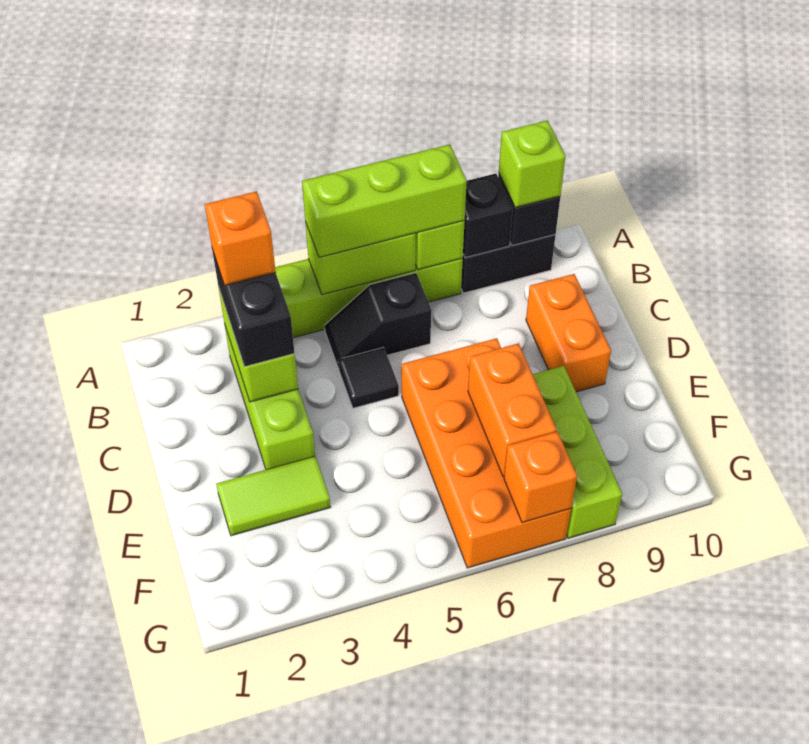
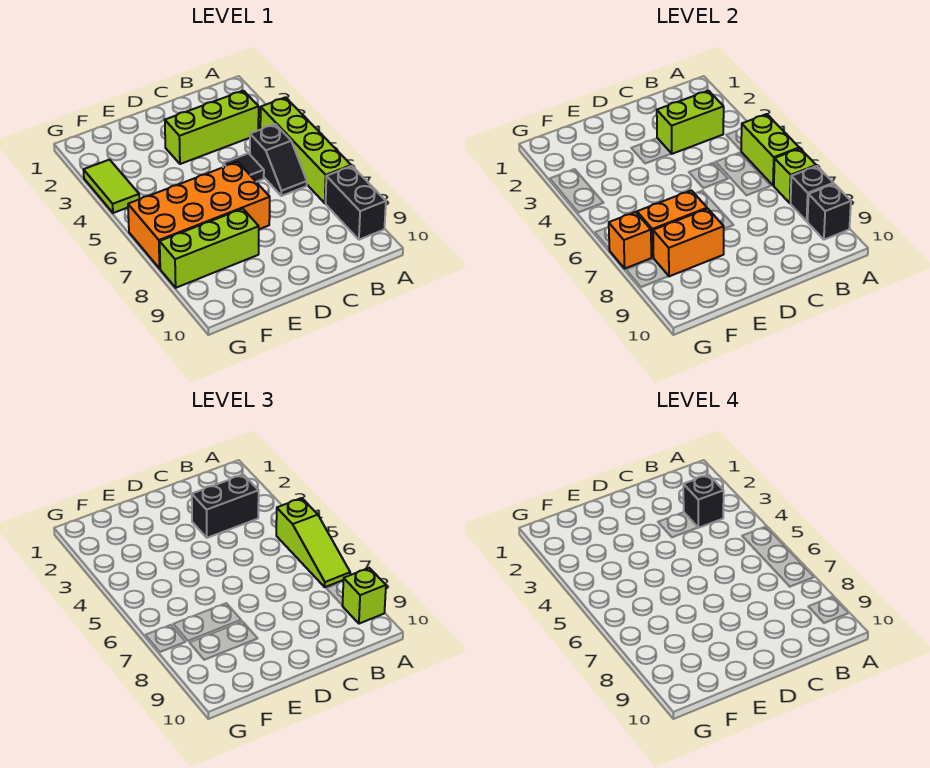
lime 1x3 brick [302,145,467,257] -> lime 1x3 slope [276,498,350,587]
orange 1x1 brick [205,191,276,285] -> black 1x1 brick [683,475,724,528]
black 1x2 slope [325,273,431,368] -> black 1x2 slope turned to [250,124,307,196]
orange 1x2 brick [526,274,611,392] -> orange 1x2 brick moved to [653,209,724,276]
lime 1x2 tile [216,456,330,536] -> lime 1x2 tile moved to [84,160,139,213]

